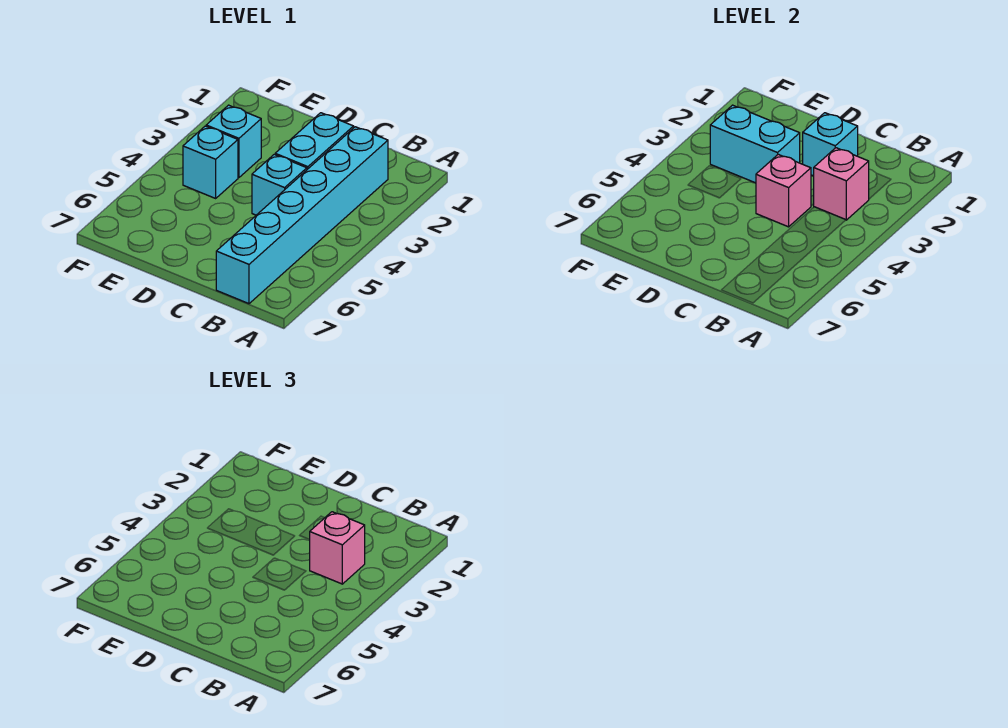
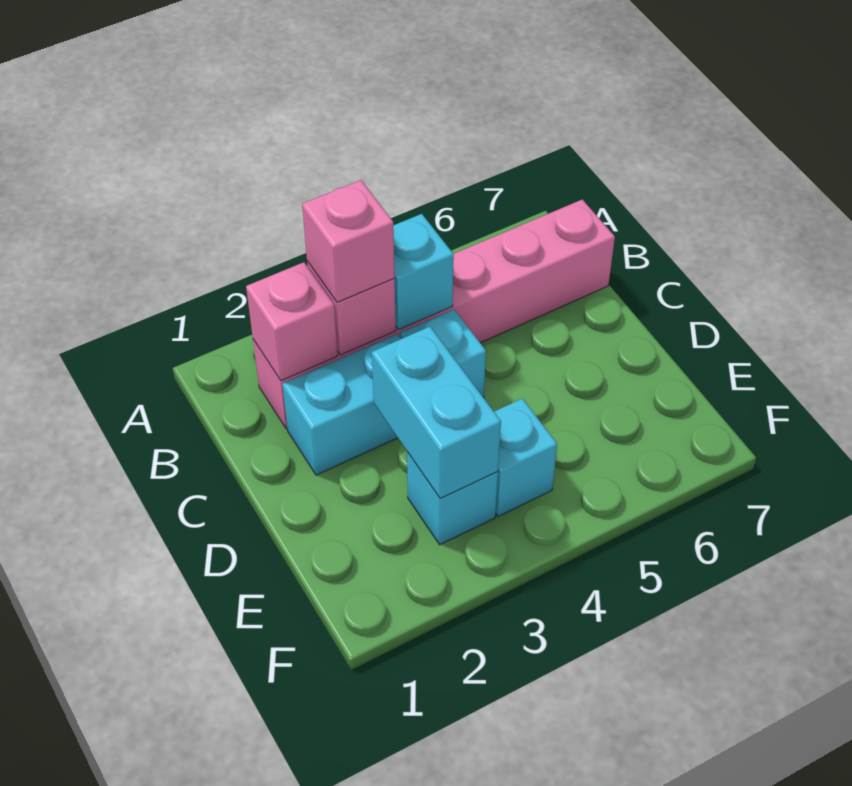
cyan 1x6 brick [216,127,388,304] -> pink 1x6 brick [253,199,615,429]
cyan 1x1 brick [803,113,858,176] -> cyan 1x1 brick moved to [393,214,454,329]
pink 1x1 brick [756,154,811,227] -> pink 1x1 brick moved to [246,262,338,381]

